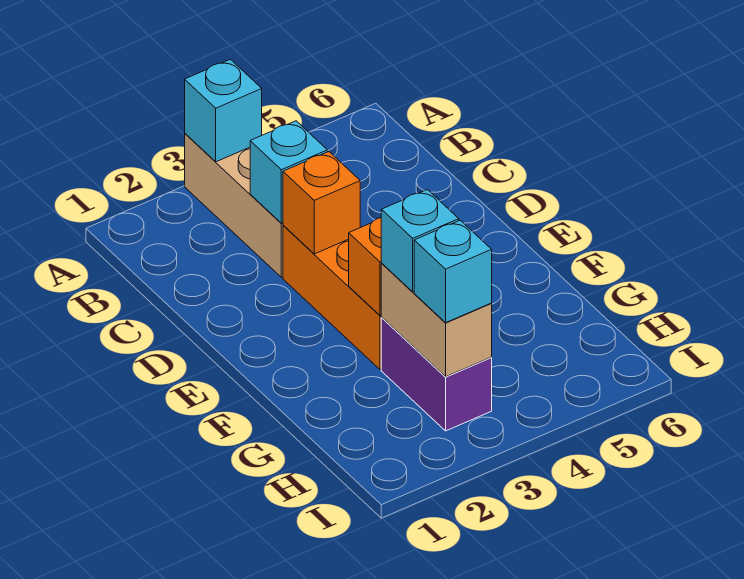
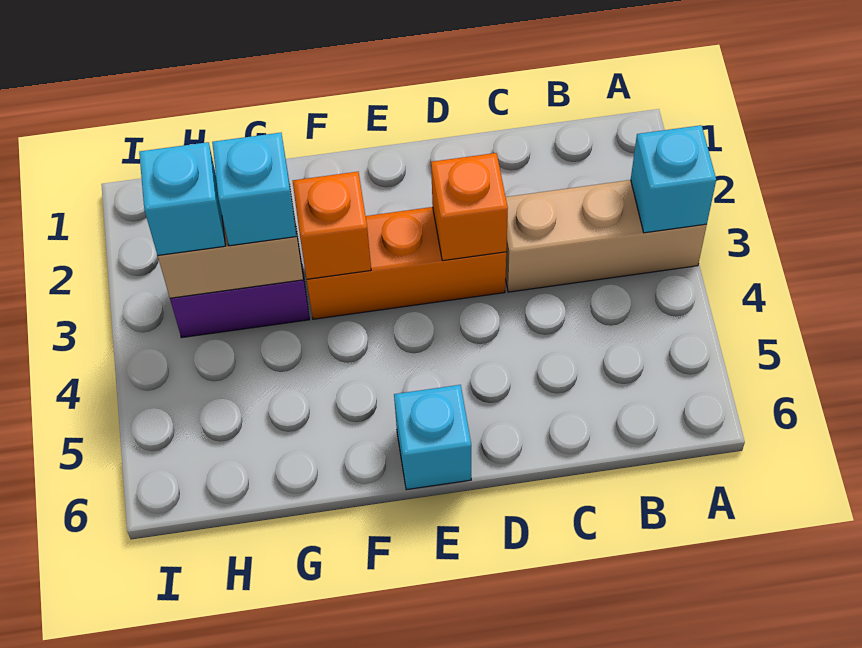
cyan 1x1 brick [250,121,327,223] -> cyan 1x1 brick moved to [394,385,471,490]

